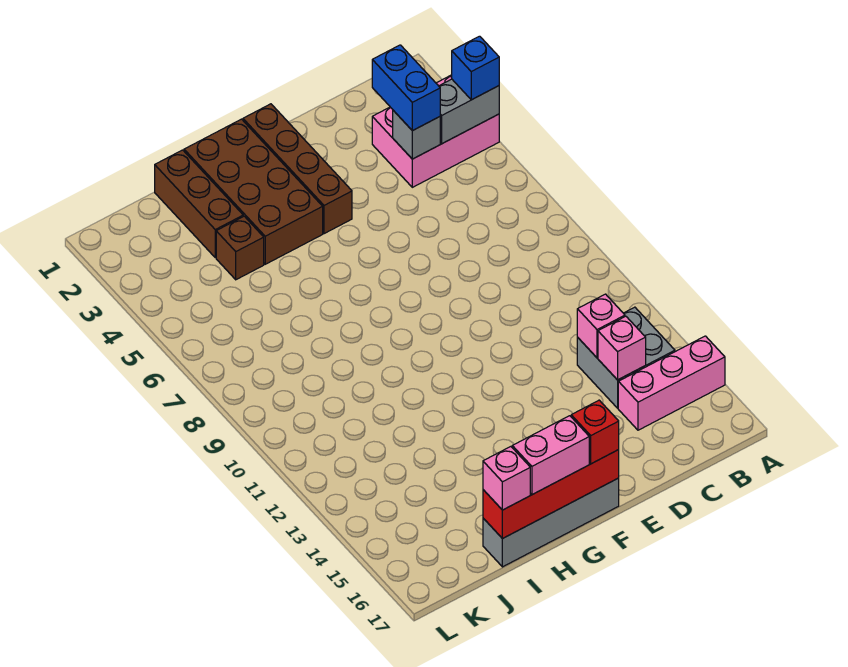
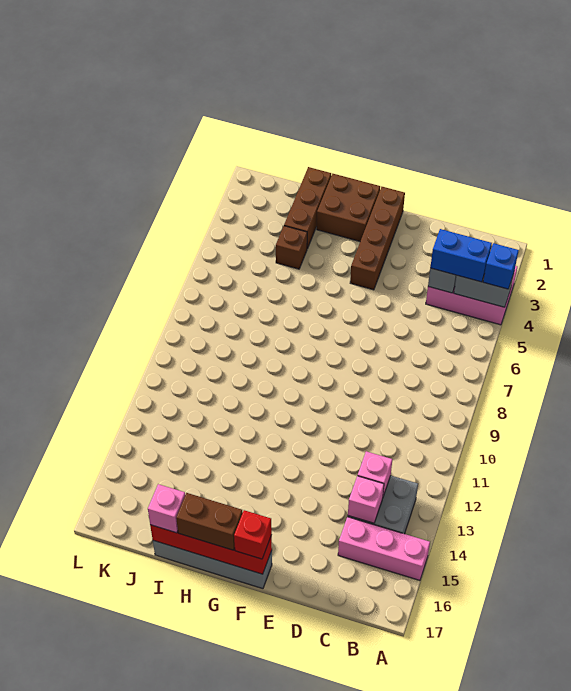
blue 1x2 brick [372,45,440,131] -> blue 1x2 brick turned to [430,229,492,282]
brown 2x4 brick [184,119,323,264] -> brown 2x2 brick [317,174,380,241]
pink 1x2 brick [512,416,589,495] -> brown 1x2 brick [176,493,243,550]

